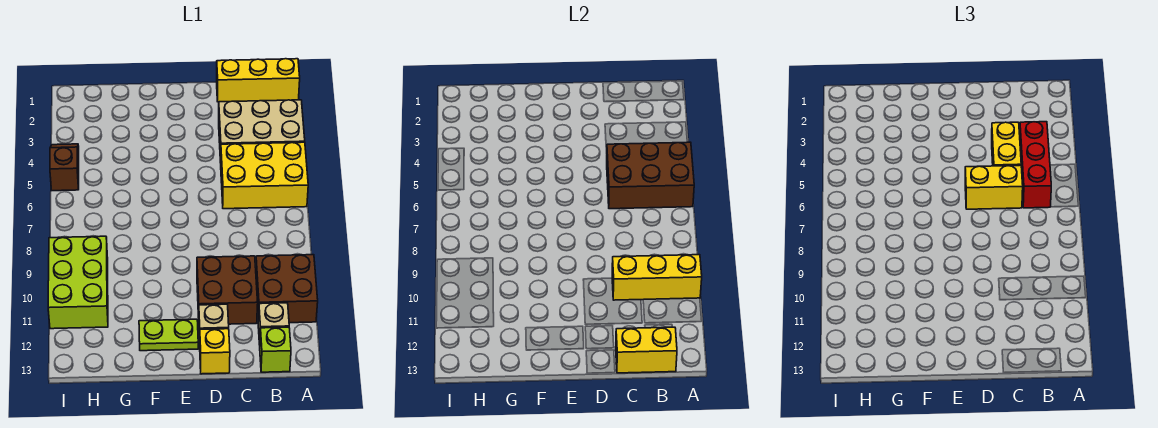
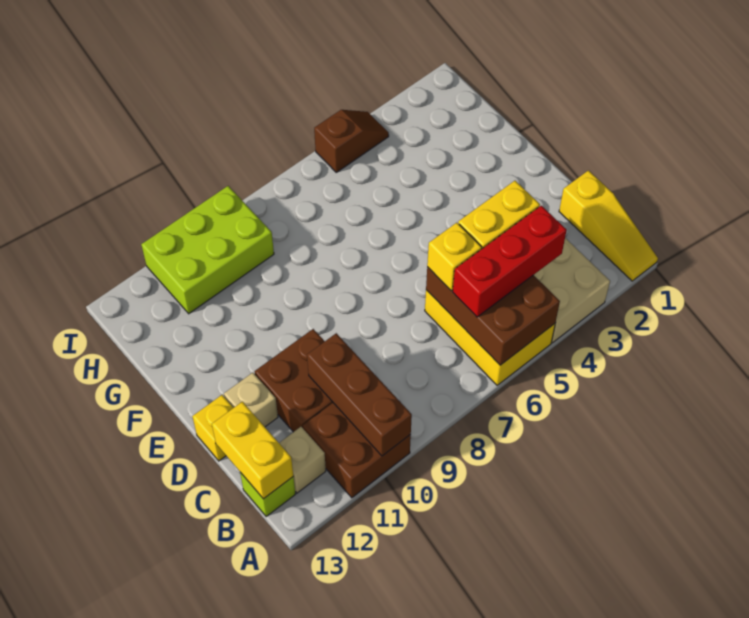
yellow 1x3 brick [217,59,300,102] -> yellow 1x3 slope [559,170,658,281]
yellow 1x3 brick [612,255,702,300] -> brown 1x3 brick [307,333,412,456]
yellow 1x2 brick [965,165,1023,209] -> yellow 1x1 brick [427,223,482,291]
lime 1x2 plate [139,319,198,351] -> none

